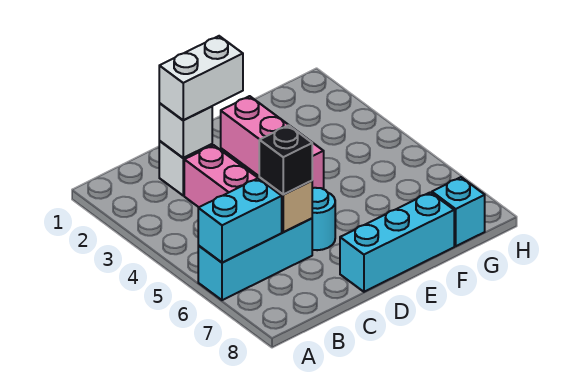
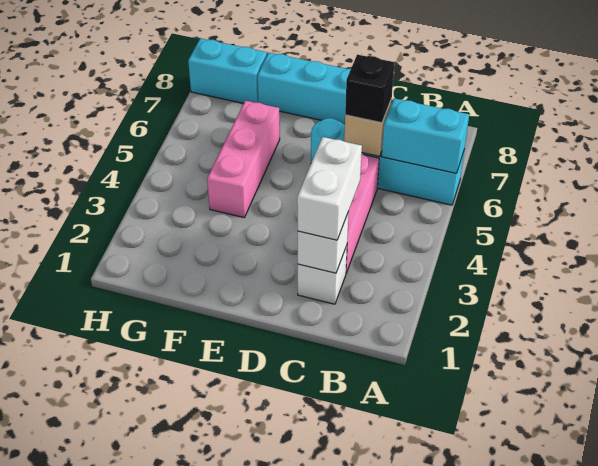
white 1x2 brick [159,36,243,120] -> white 1x2 brick turned to [297,137,362,240]
pink 1x3 brick [221,96,324,189] -> pink 1x3 brick moved to [207,101,280,218]
cyan 1x1 brick [432,177,485,246] -> cyan 1x2 brick [188,38,267,103]

